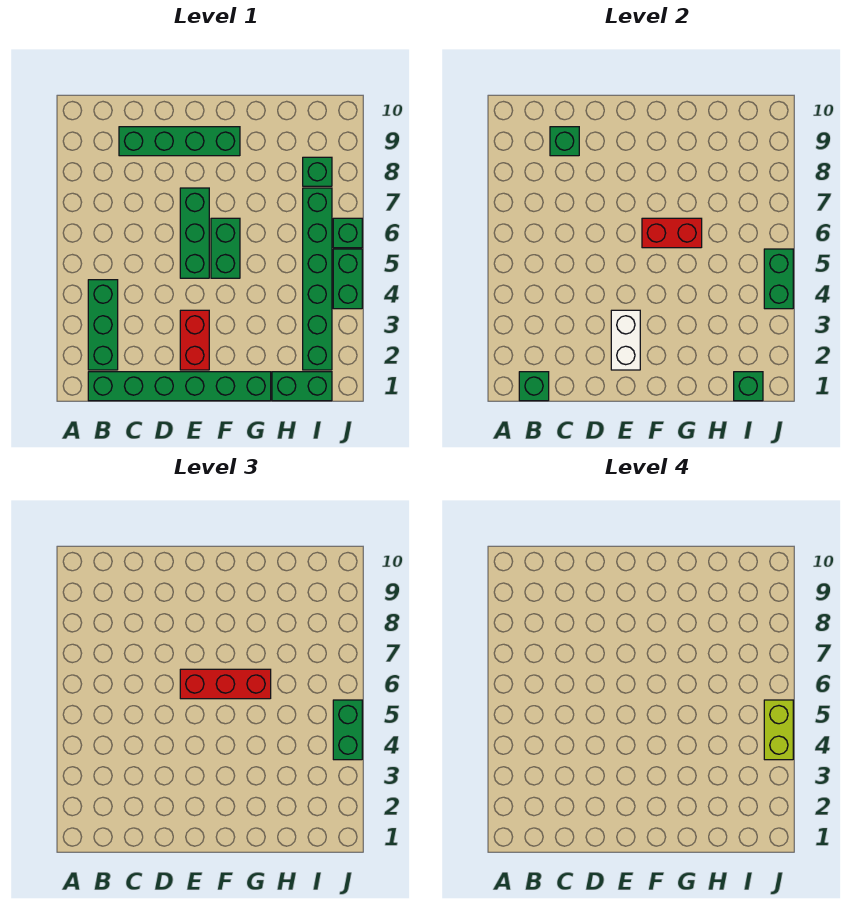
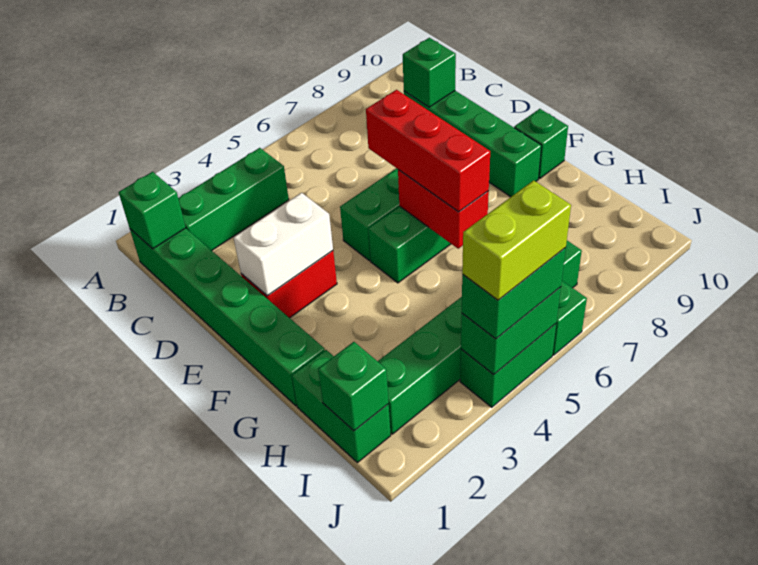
green 1x1 brick [303,157,332,186] -> green 1x1 brick moved to [514,109,568,178]

